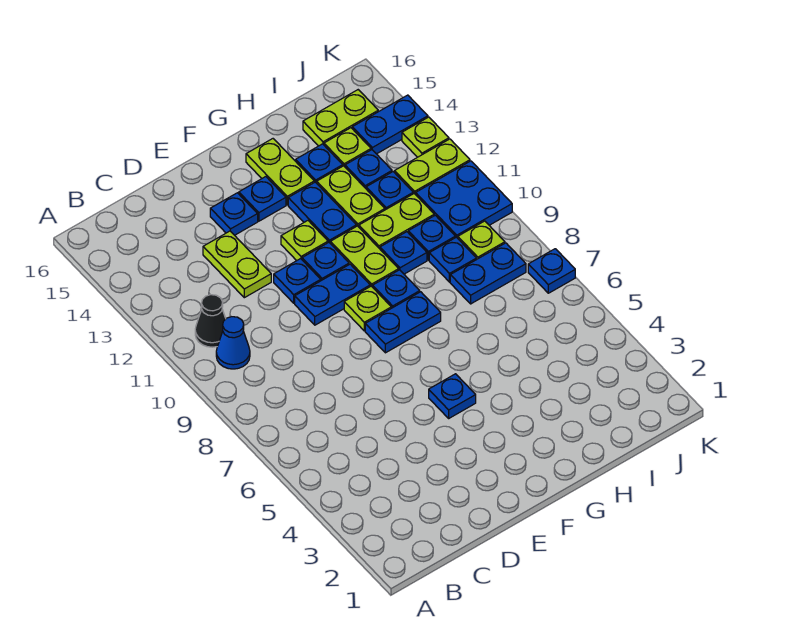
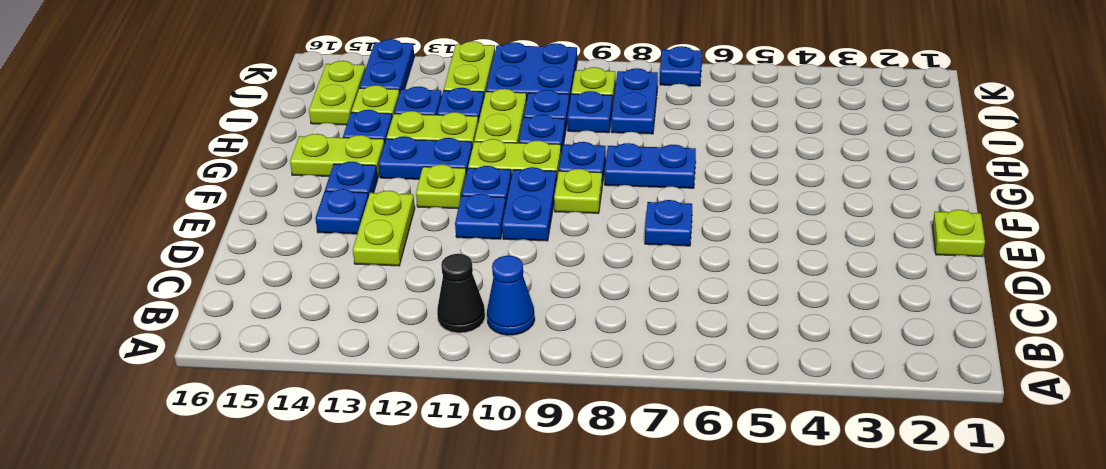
lime 1x2 plate [203,231,271,298] -> lime 1x2 plate turned to [353,191,415,266]
blue 1x1 plate [429,374,476,418] -> blue 1x1 plate moved to [645,200,692,246]
blue 1x2 plate [365,292,441,353] -> blue 1x2 plate turned to [604,143,696,188]
lime 1x1 plate [402,117,449,157] -> lime 1x1 plate moved to [933,210,985,257]

